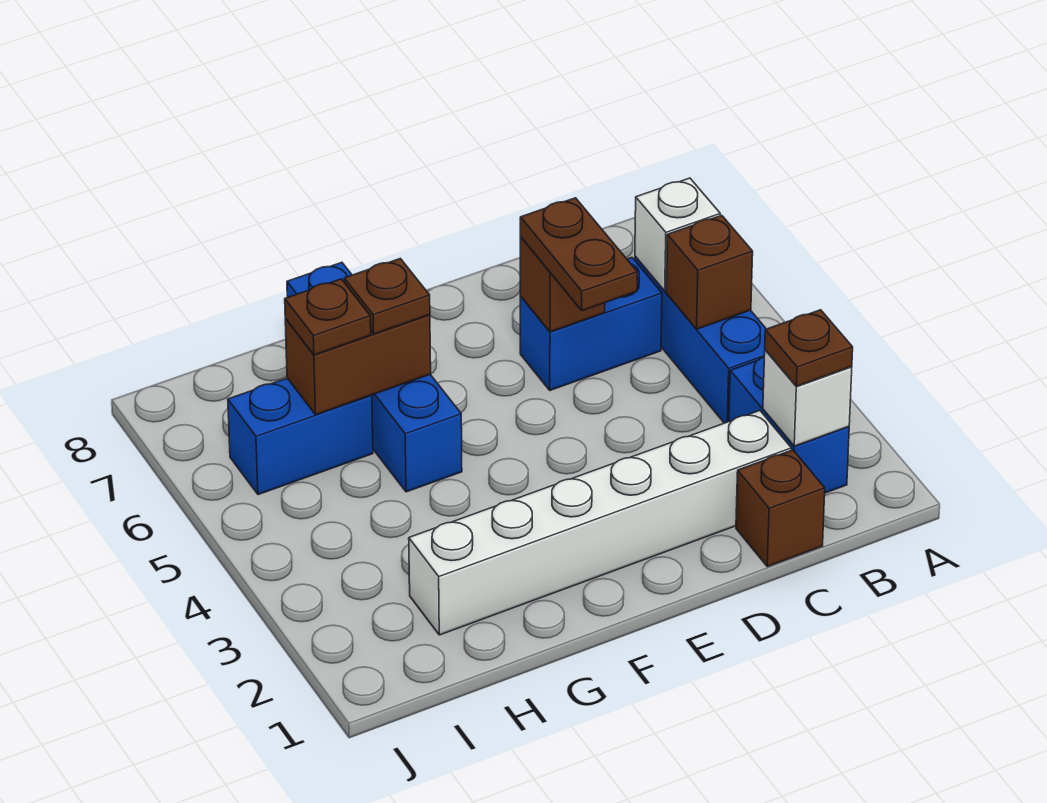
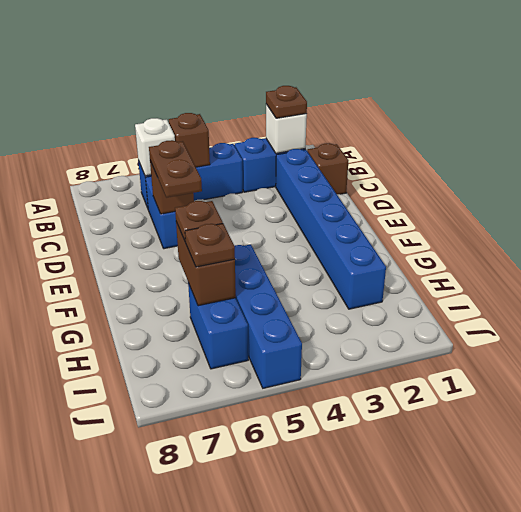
white 1x6 brick [409,411,791,635] -> blue 1x6 brick [276,149,386,309]
brown 1x2 plate [520,198,637,311] -> brown 1x2 plate turned to [149,140,202,198]
blue 1x4 brick [287,262,462,492] -> blue 1x4 brick turned to [235,244,302,388]

